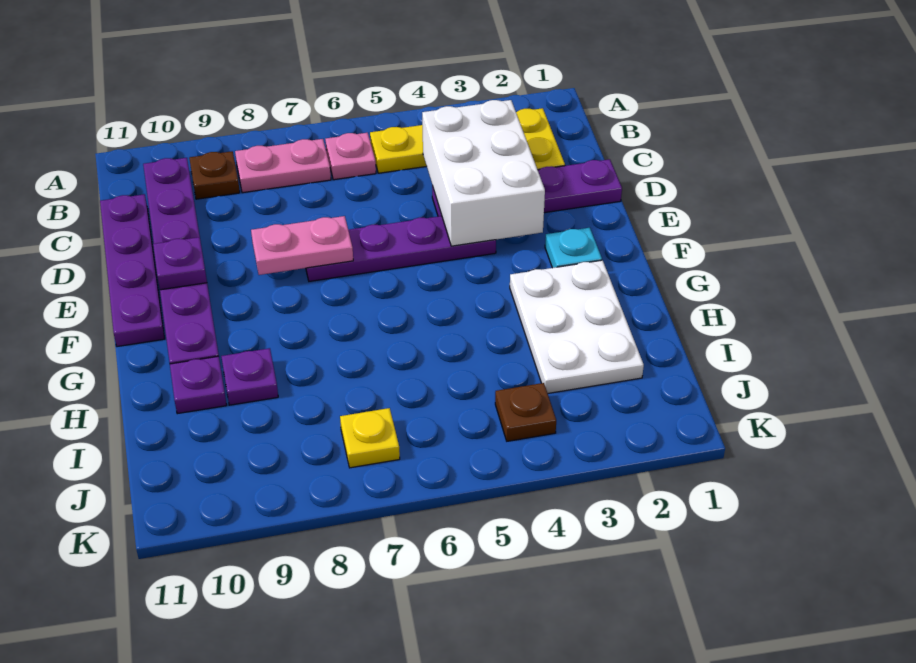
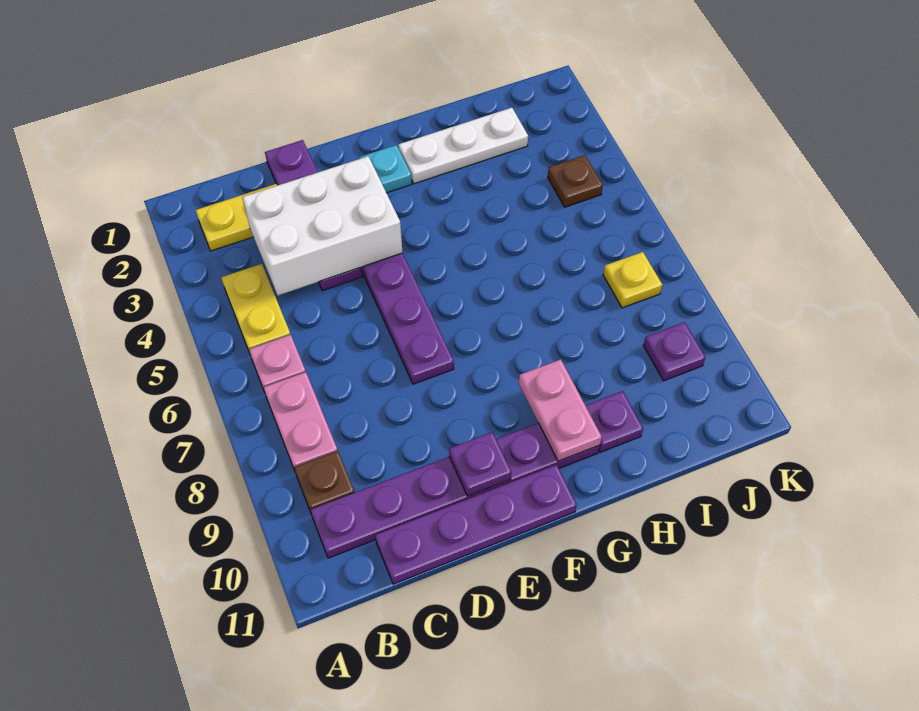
pink 1x2 plate [251,216,353,275] -> pink 1x2 plate moved to [519,359,602,461]
white 2x3 plate [510,260,644,393] -> white 1x3 plate [398,108,528,184]
purple 1x1 plate [221,348,278,405] -> purple 1x1 plate moved to [643,322,706,381]

